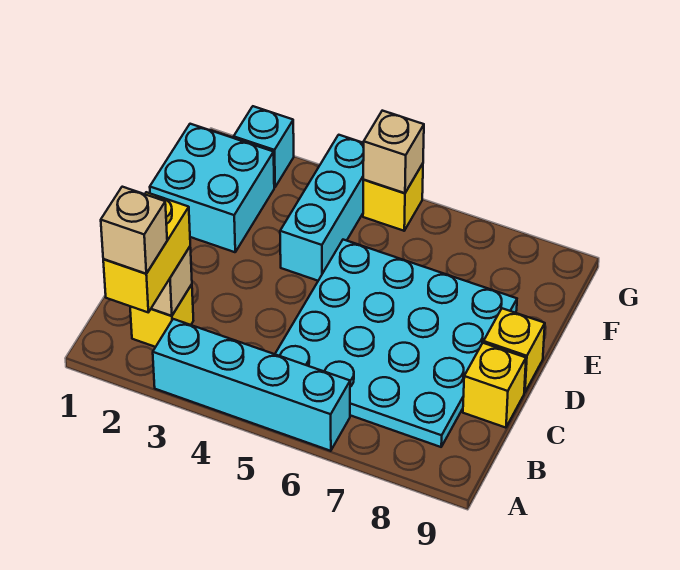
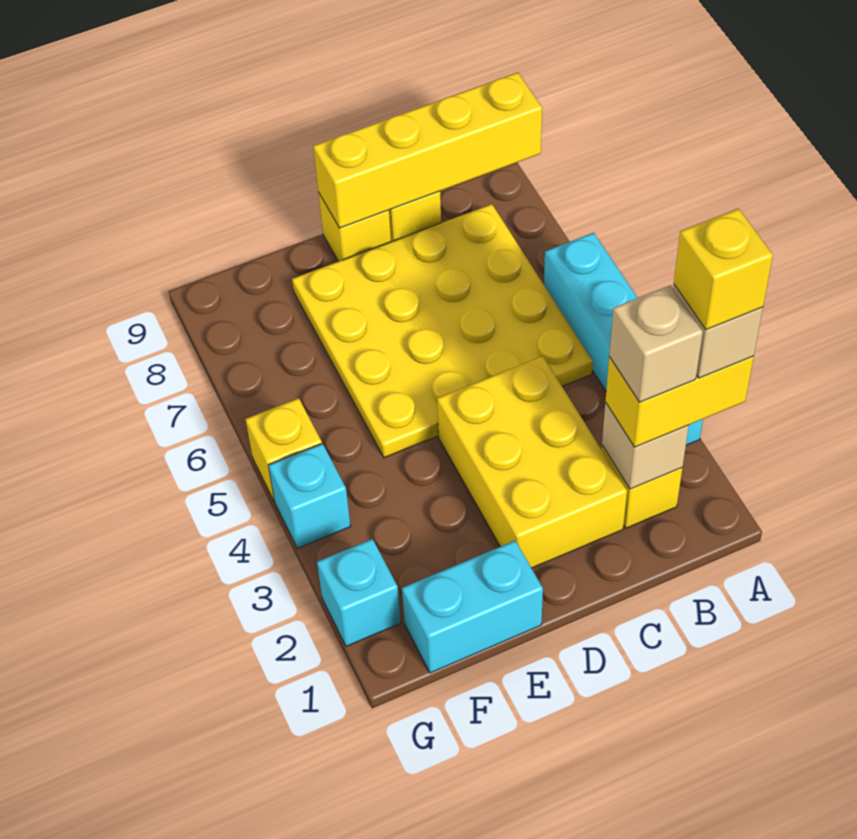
none -> yellow 1x1 brick [674,209,773,330]
none -> yellow 1x4 brick [313,72,542,228]
cyan 4x4 plate [275,240,517,447] -> yellow 4x4 plate [292,204,593,458]
none -> yellow 2x3 brick [437,356,627,568]
cyan 2x2 brick [150,124,274,252] -> cyan 1x2 brick [402,541,543,673]
cyan 1x3 brick [280,135,364,281] -> cyan 1x1 brick [268,444,351,548]
tan 1x1 brick [363,111,424,193] -> tan 1x1 brick moved to [609,285,703,402]

